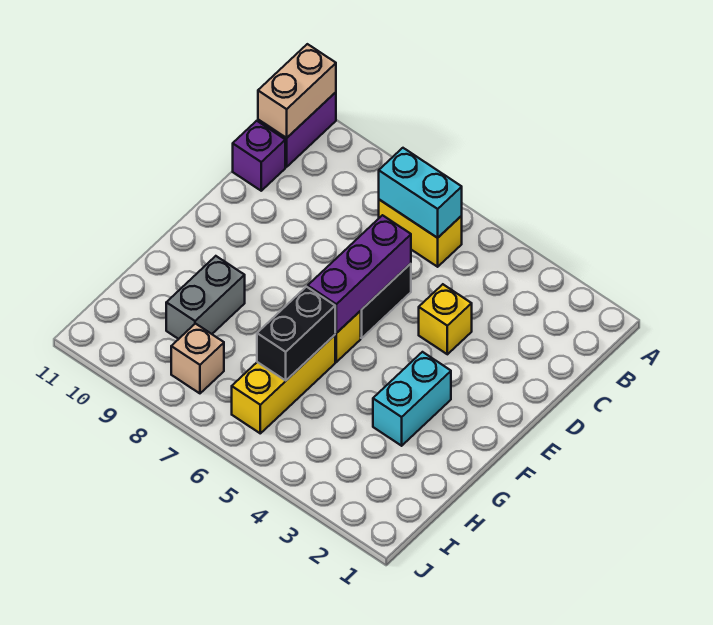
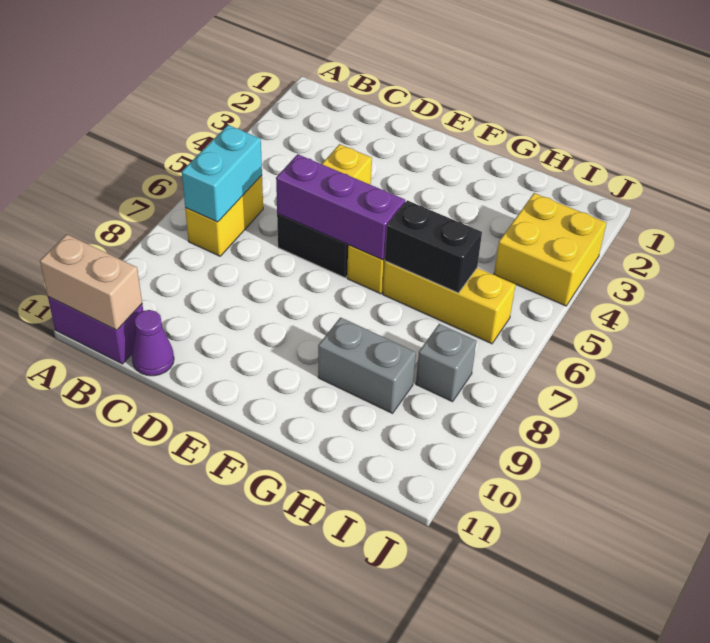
purple 1x1 brick [233,121,285,191] -> purple 1x1 cone [132,310,174,376]
cyan 1x2 brick [373,352,451,446] -> none
none -> yellow 2x2 brick [494,193,606,306]
tan 1x1 brick [171,324,224,393] -> grey 1x1 brick [416,324,476,402]

